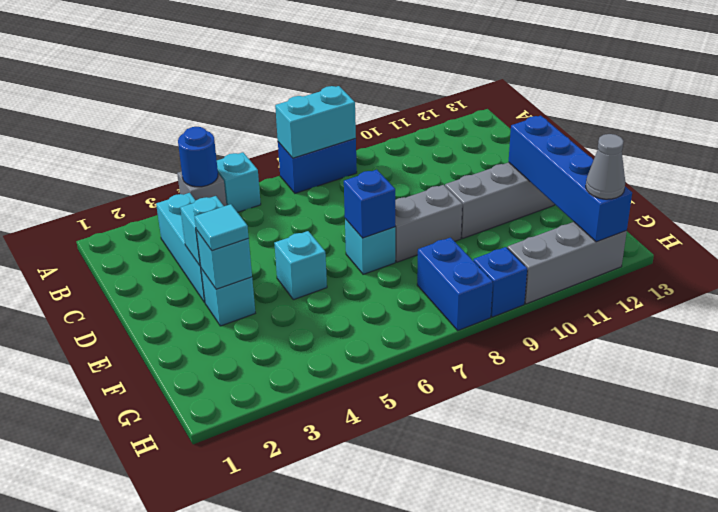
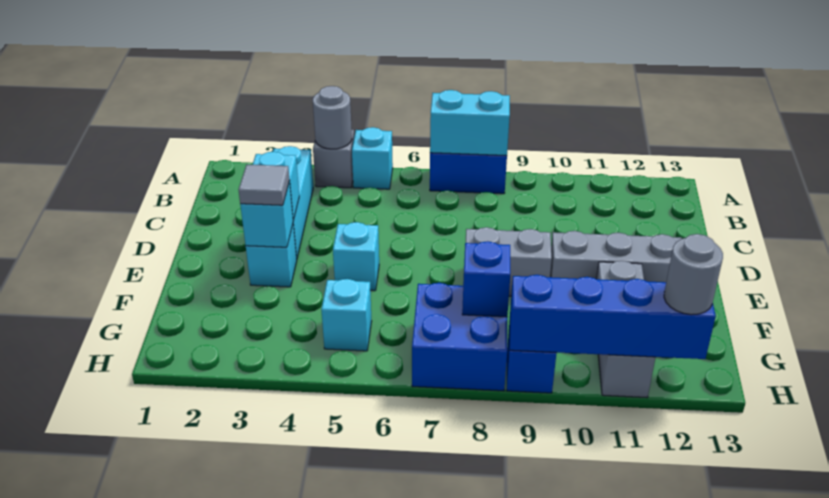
blue 1x1 round brick [178,127,218,187] -> grey 1x1 round brick [313,86,352,149]
cyan 1x1 tile [194,204,249,251] -> grey 1x1 tile [238,165,289,205]
cyan 1x1 brick [345,219,395,274] -> cyan 1x1 brick moved to [321,279,372,351]
blue 1x1 brick [344,170,395,238] -> blue 1x1 brick moved to [462,241,510,317]
blue 1x4 brick [509,116,632,242] -> blue 1x4 brick turned to [510,275,716,359]
blue 1x2 brick [417,238,493,330] -> blue 2x2 brick [412,283,507,391]
grey 1x3 brick [507,222,627,304] -> grey 1x3 brick turned to [597,261,655,398]
grey 1x1 cone [586,134,625,199] -> grey 1x1 round brick [664,234,723,315]

